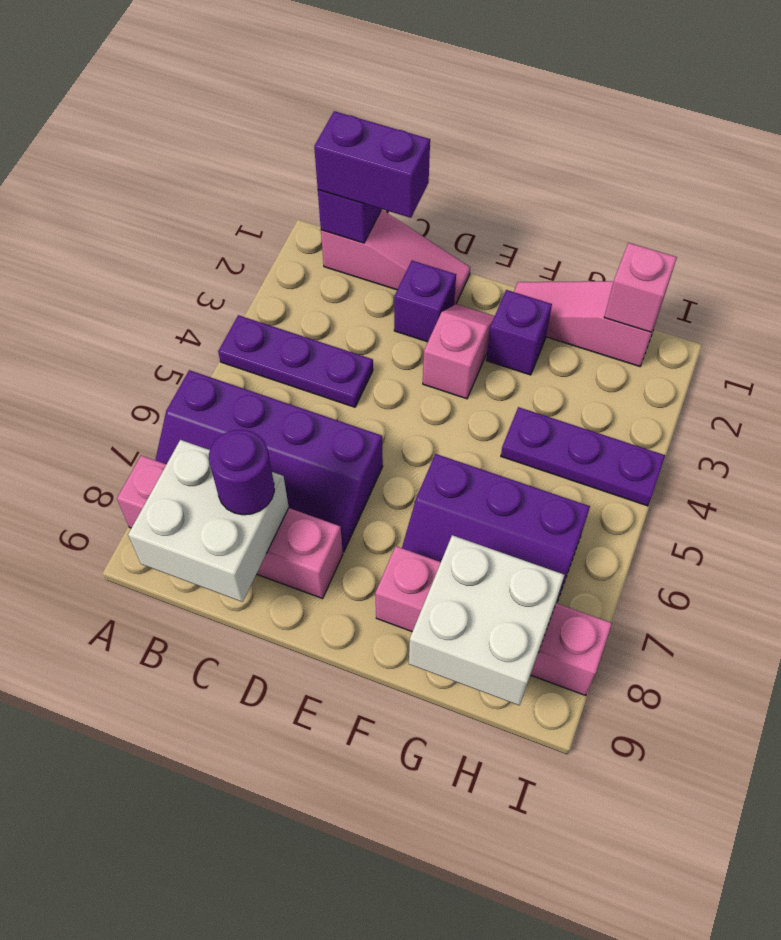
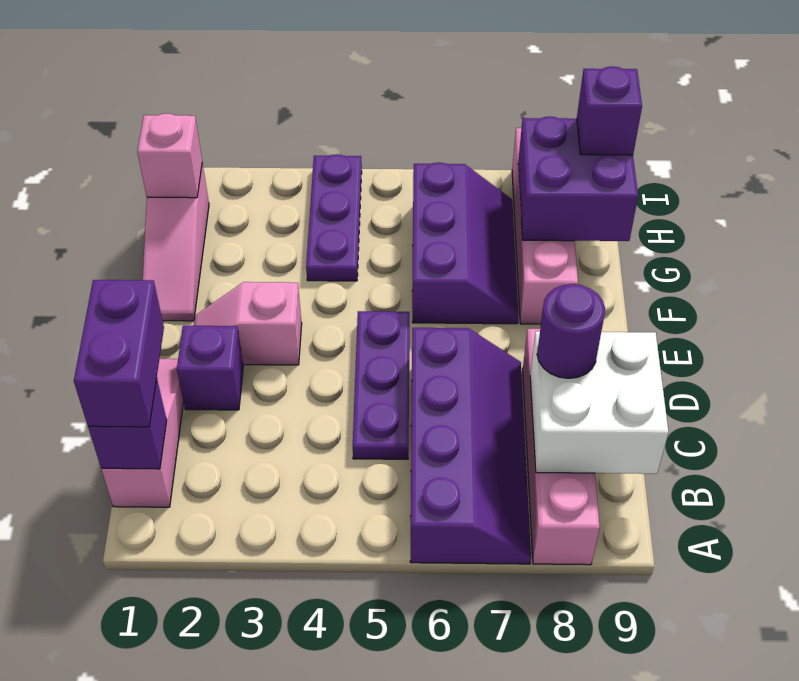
purple 1x3 plate [218,315,373,407] -> purple 1x3 plate moved to [353,311,410,459]
purple 1x1 brick [486,290,552,375] -> purple 1x1 brick moved to [577,66,642,155]
white 2x2 brick [409,535,564,705] -> purple 2x2 brick [518,116,638,241]

